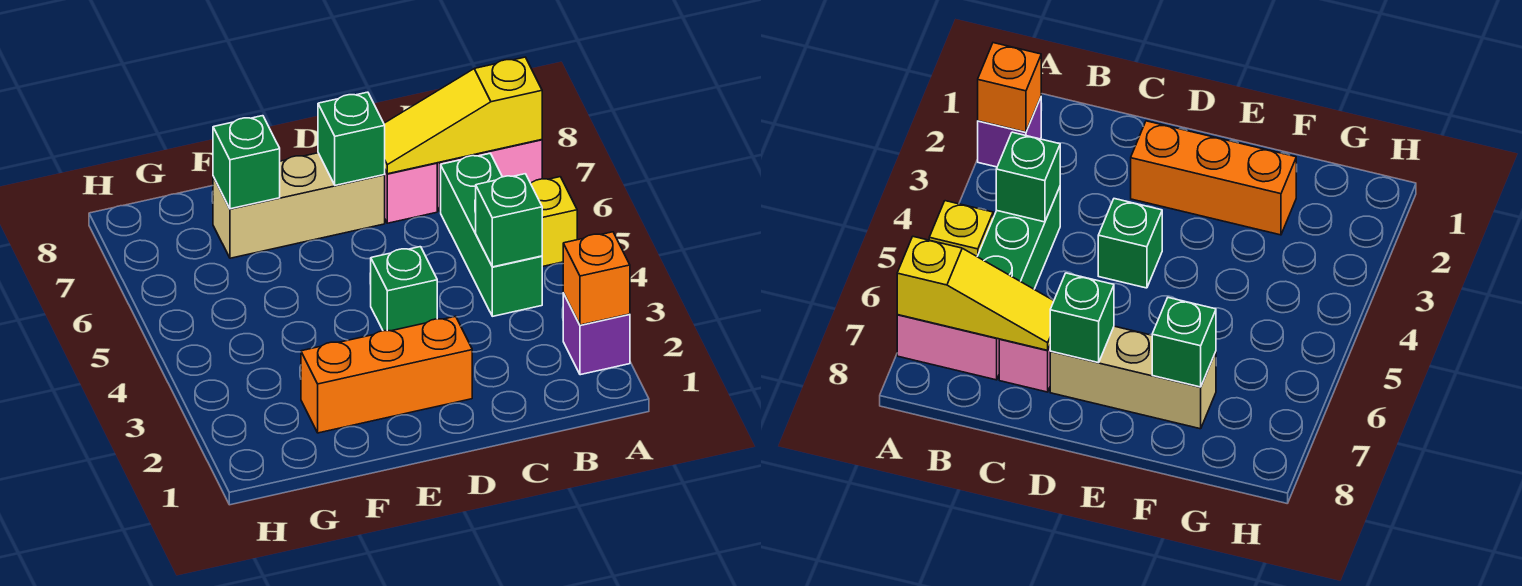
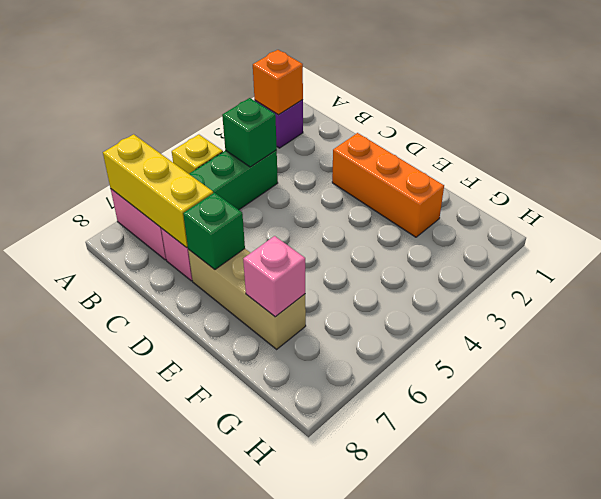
yellow 1x3 slope [384,57,542,174] -> yellow 1x3 brick [103,134,213,248]
green 1x1 brick [371,247,437,331] -> none
green 1x1 brick [213,116,280,209] -> pink 1x1 brick [243,236,305,317]

